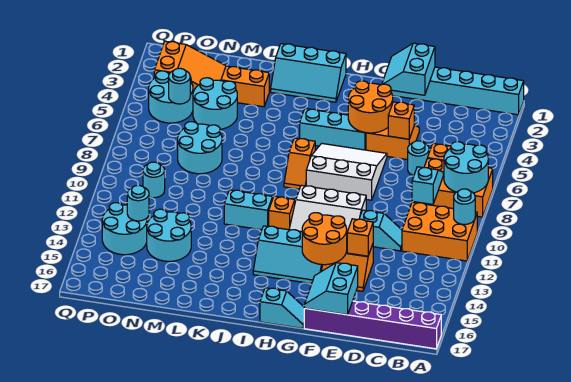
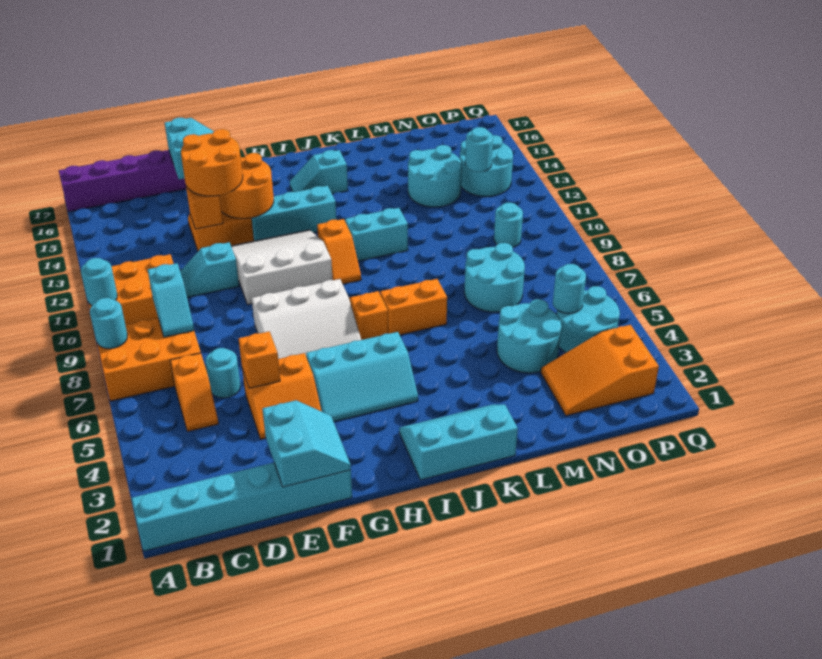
cyan 2x2 round brick [444,142,488,193] -> cyan 1x1 round brick [90,298,127,349]
orange 2x2 round brick [348,81,393,133] -> orange 2x2 round brick moved to [181,129,243,196]
cyan 1x2 slope [260,288,304,329] -> cyan 1x2 slope moved to [290,150,348,194]
orange 1x2 brick [221,66,269,107] -> orange 1x2 brick moved to [380,279,447,335]

